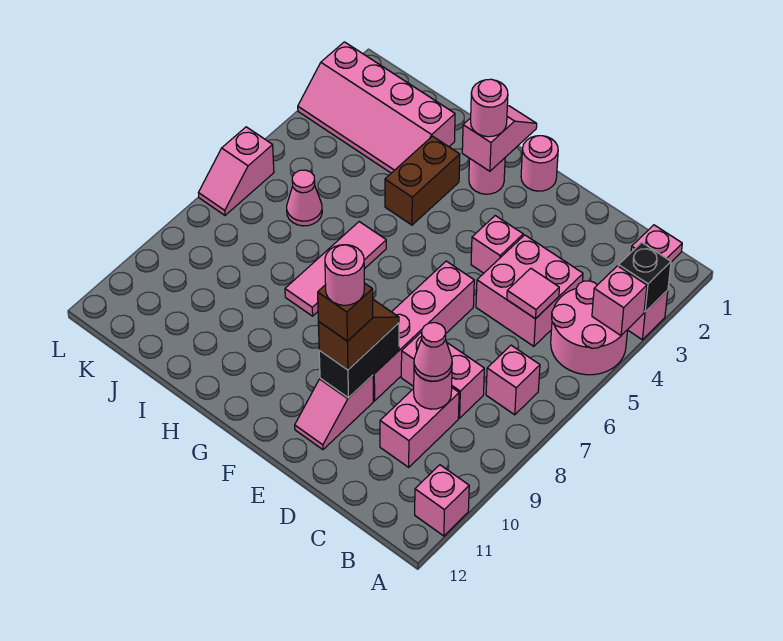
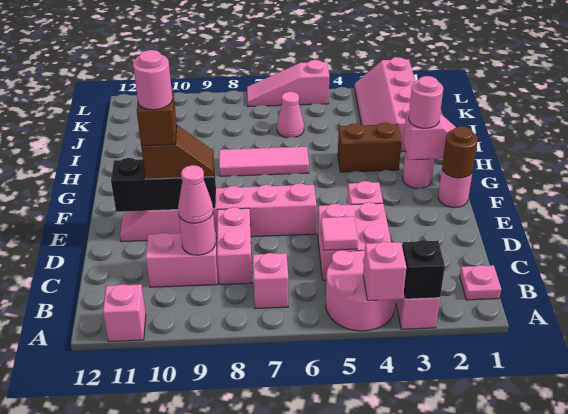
black 1x2 brick [319,323,399,398] -> black 1x3 brick [111,158,216,212]
none -> brown 1x1 round brick [442,126,478,178]
pink 1x2 slope [199,127,274,215] -> pink 1x3 slope [247,60,329,107]

